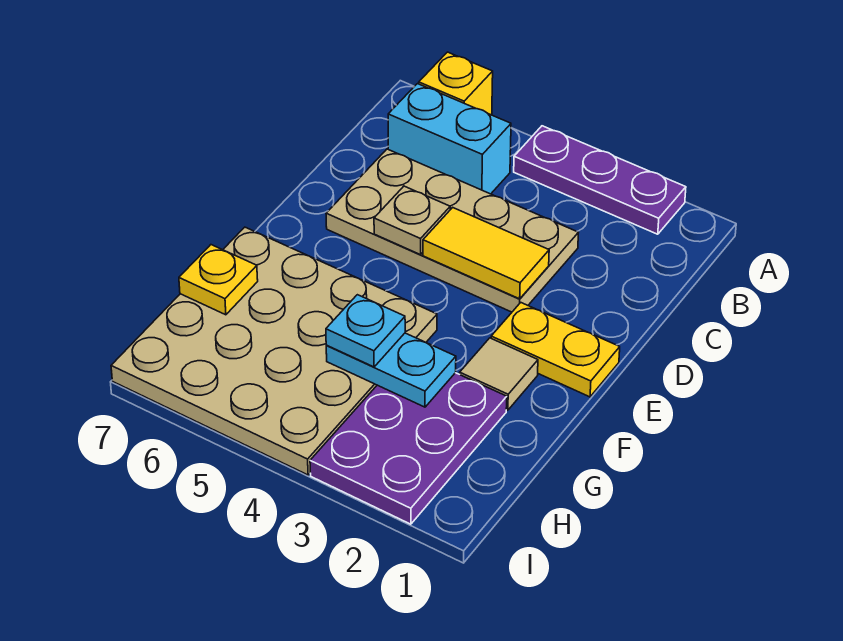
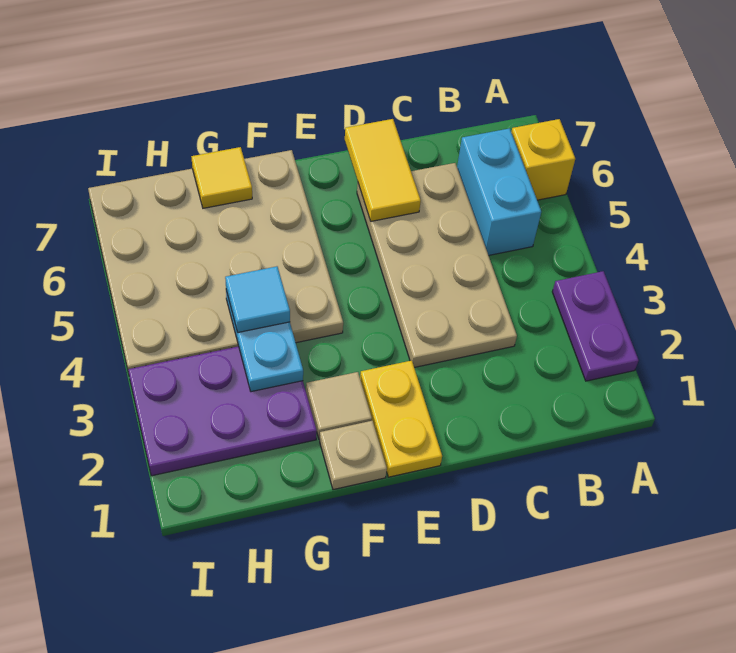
purple 1x3 plate [514,126,686,234] -> purple 1x2 plate [552,271,639,381]
yellow 1x2 tile [423,207,549,299] -> yellow 1x2 tile moved to [345,119,421,221]
tan 1x1 plate [374,186,450,255] -> tan 1x1 plate moved to [320,421,387,490]
cyan 1x1 plate [326,295,405,367] -> cyan 1x1 tile [225,266,290,332]
yellow 1x1 plate [179,245,258,315] -> yellow 1x1 tile [191,147,252,208]

